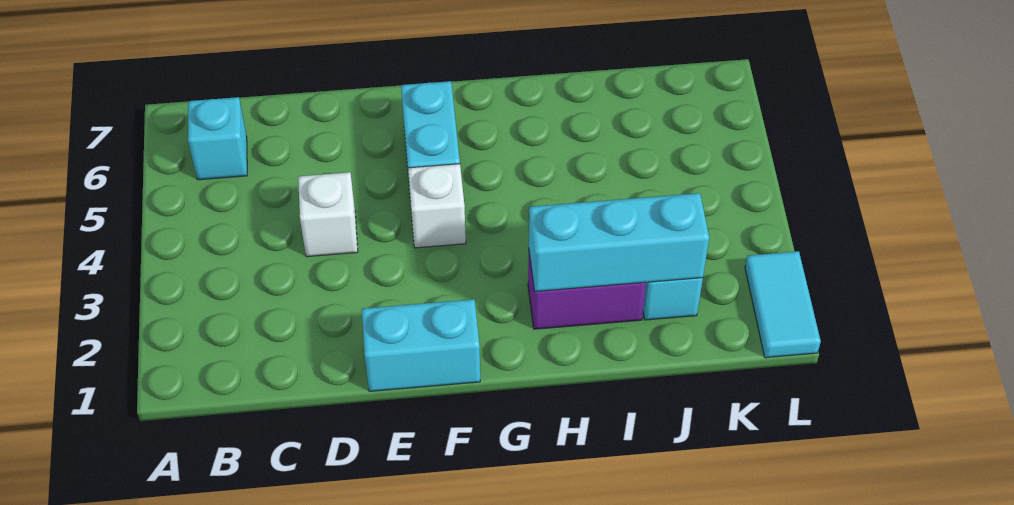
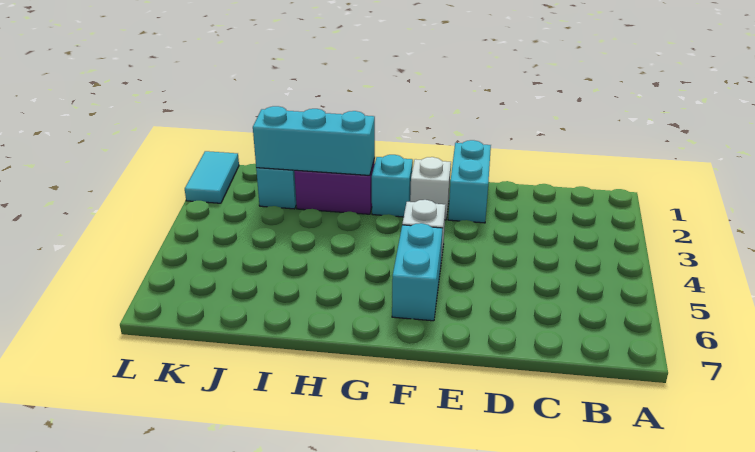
cyan 1x1 brick [188,97,247,180] -> cyan 1x1 brick moved to [372,155,413,217]
white 1x1 brick [298,172,358,257] -> white 1x1 brick moved to [410,157,451,220]
cyan 1x2 brick [362,299,480,391] -> cyan 1x2 brick turned to [448,140,491,223]

